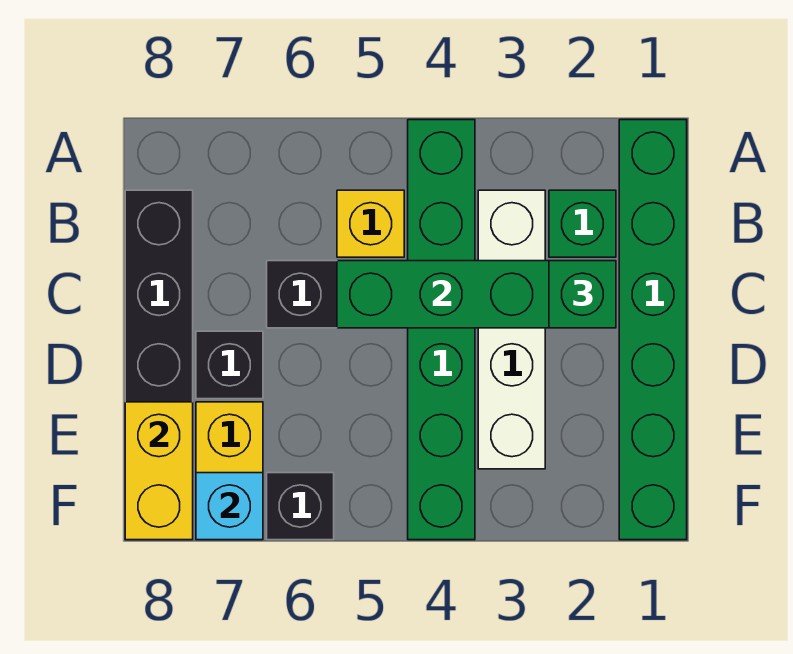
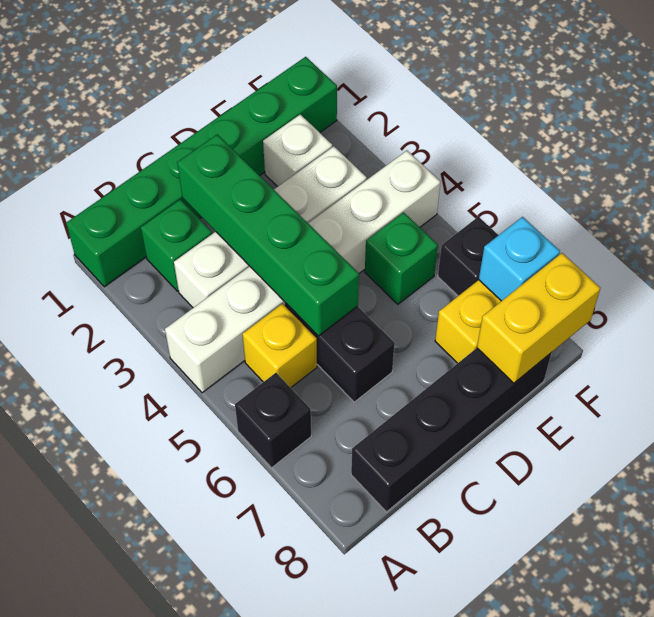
green 1x6 brick [408,120,475,540] -> white 1x6 brick [165,151,440,393]
green 1x1 brick [549,261,616,328] -> green 1x1 brick moved to [365,212,438,304]
black 1x1 brick [196,331,263,399] -> black 1x1 brick moved to [235,373,311,468]
none -> white 1x1 brick [263,114,332,187]

